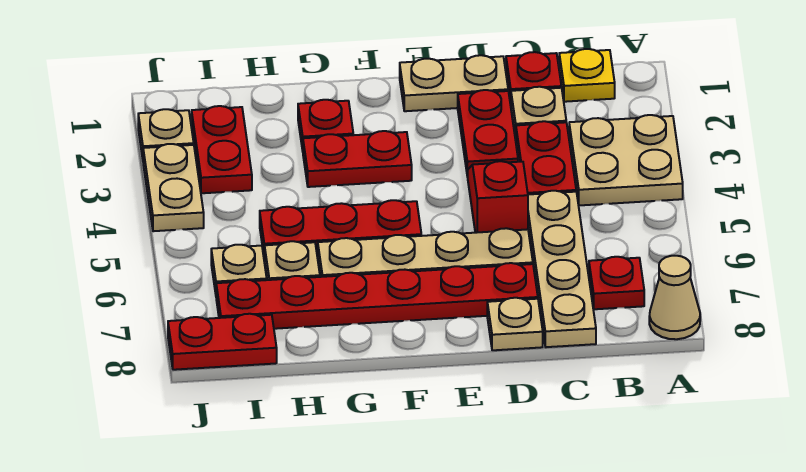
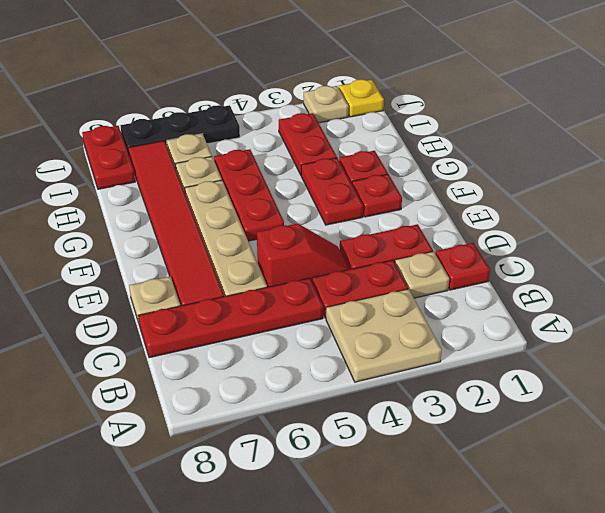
tan 1x1 cone [649,256,700,339] -> none
yellow 1x1 plate [559,49,615,102] -> yellow 1x1 plate moved to [339,79,384,117]
red 1x1 plate [589,257,644,309] -> red 1x1 plate moved to [352,174,402,217]
tan 1x4 plate [528,191,596,347] -> red 1x4 plate [138,278,323,358]
tan 1x2 plate [400,55,508,111] -> none
red 1x6 plate [216,263,538,329] -> red 1x6 tile [128,141,224,306]
red 1x2 plate [192,106,252,193] -> red 1x2 plate turned to [279,113,337,175]
tan 1x2 plate [143,144,204,231] -> none
none -> black 1x3 plate [120,105,240,154]

